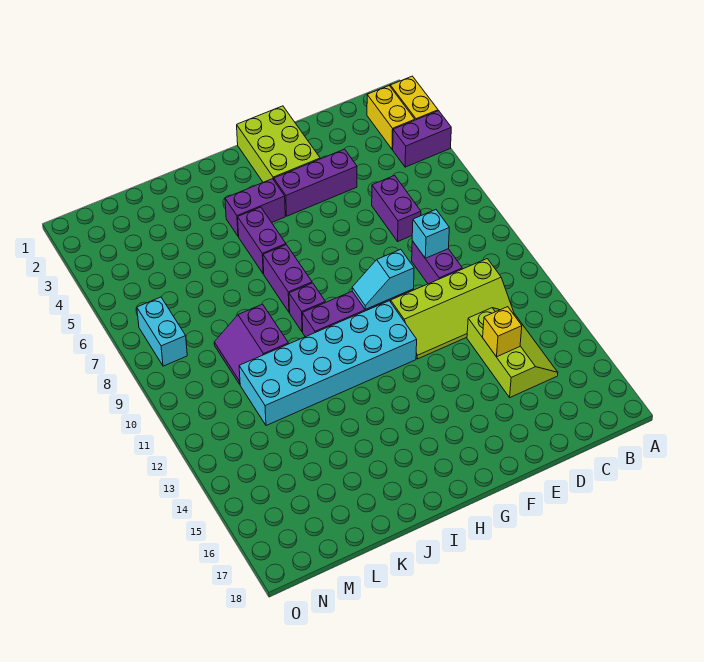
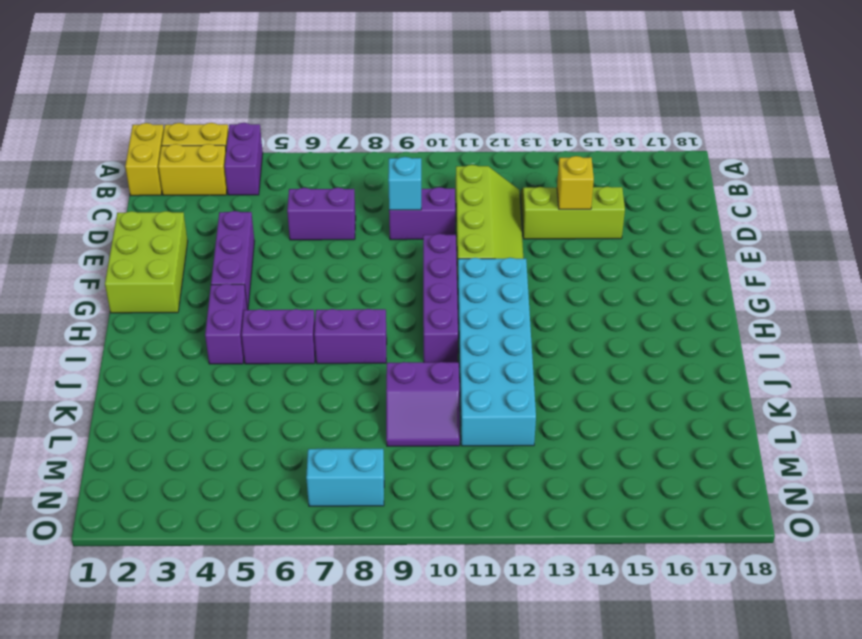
none -> yellow 1x2 brick [125,123,164,196]
lime 2x3 brick [237,106,320,182] -> lime 2x3 brick turned to [105,211,188,313]
cyan 1x2 slope [352,249,414,310] -> none
purple 1x1 brick [289,283,325,332] -> none

